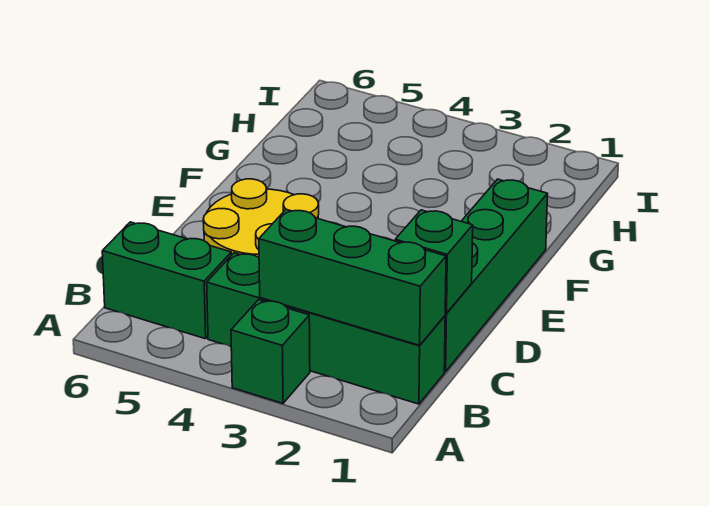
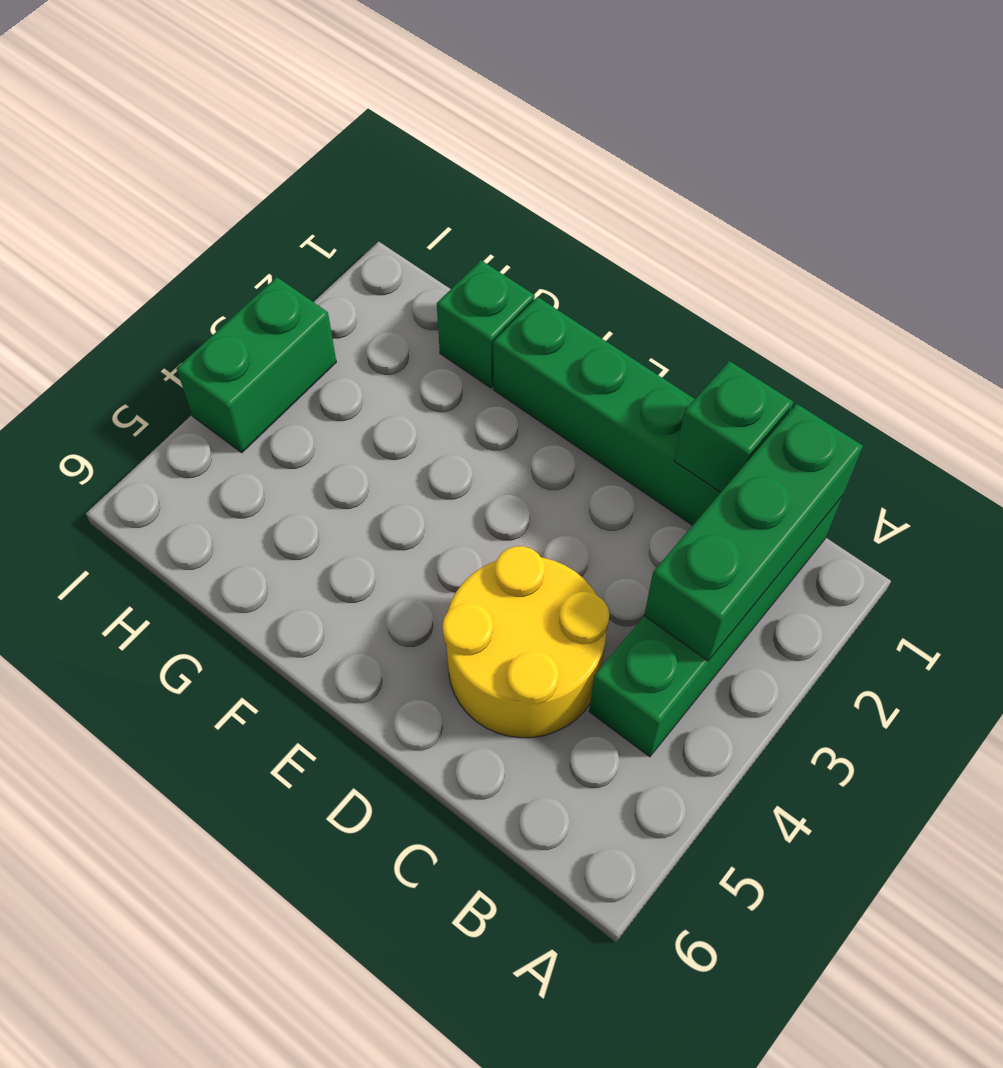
green 1x1 brick [231,300,310,403] -> green 1x1 brick moved to [437,260,535,388]
green 1x2 brick [102,222,231,339] -> green 1x2 brick moved to [177,277,336,453]

